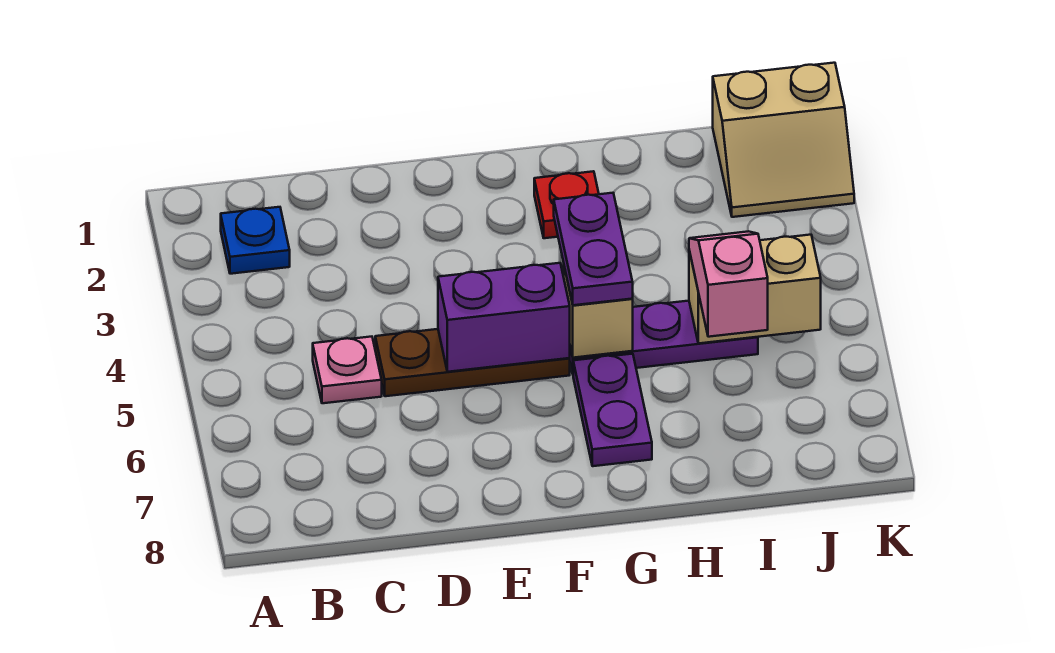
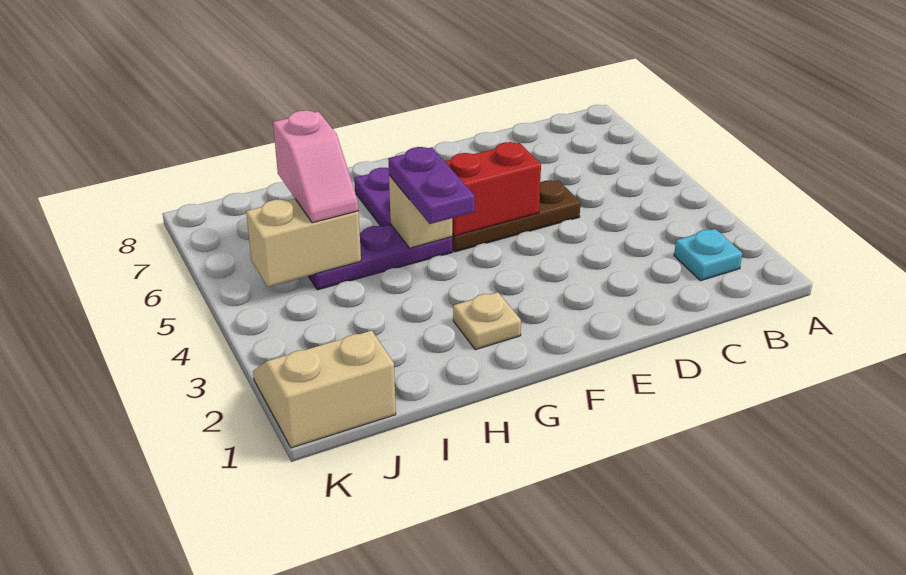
blue 1x1 plate [221,207,290,274] -> cyan 1x1 plate [674,229,742,281]
pink 1x1 plate [313,337,382,403] -> none
purple 1x2 brick [438,263,570,372] -> red 1x2 brick [445,142,541,236]
red 1x1 plate [534,171,599,238] -> tan 1x1 plate [453,292,521,350]

